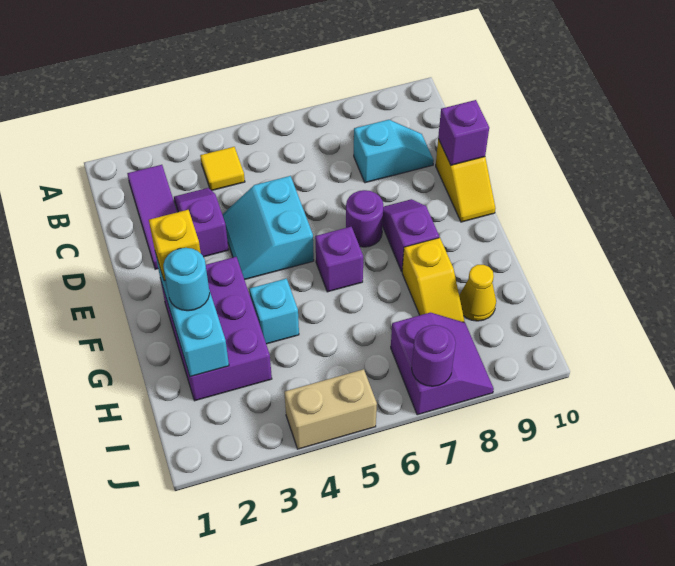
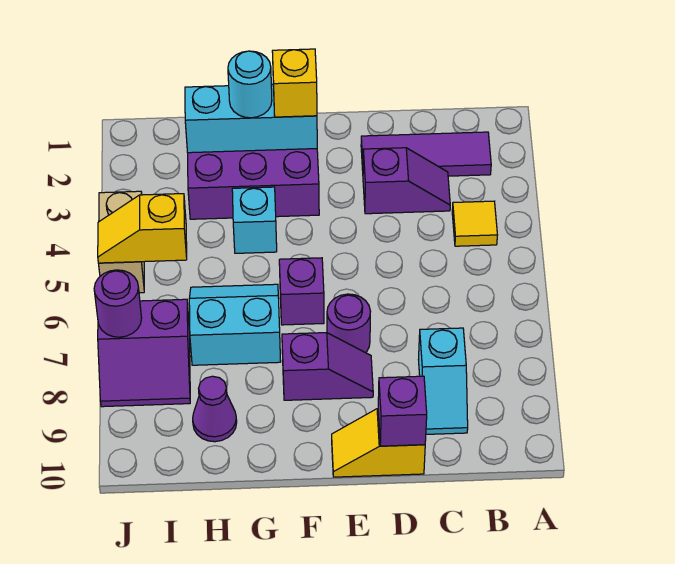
cyan 2x2 slope [222,176,314,280] -> cyan 2x2 slope moved to [189,284,281,365]
yellow 1x2 slope [402,238,464,322] -> yellow 1x2 slope moved to [98,194,187,263]
yellow 1x1 cone [459,265,496,321] -> purple 1x1 cone [193,376,237,442]

